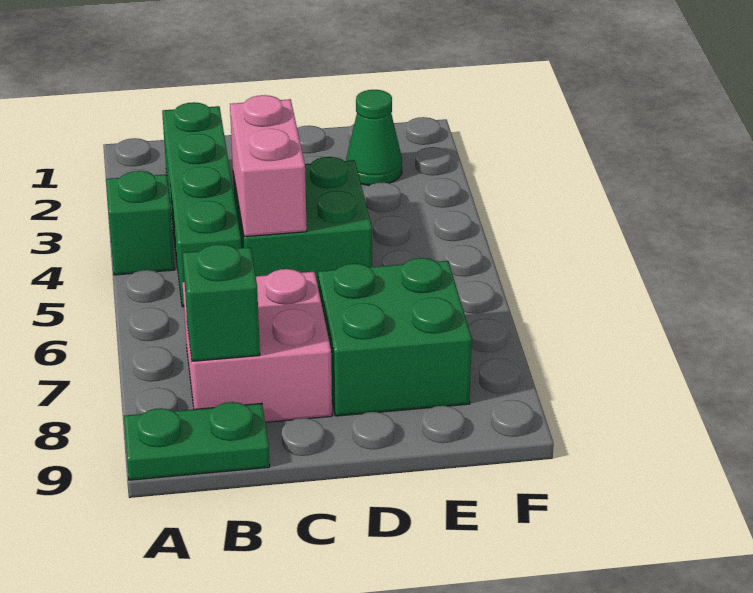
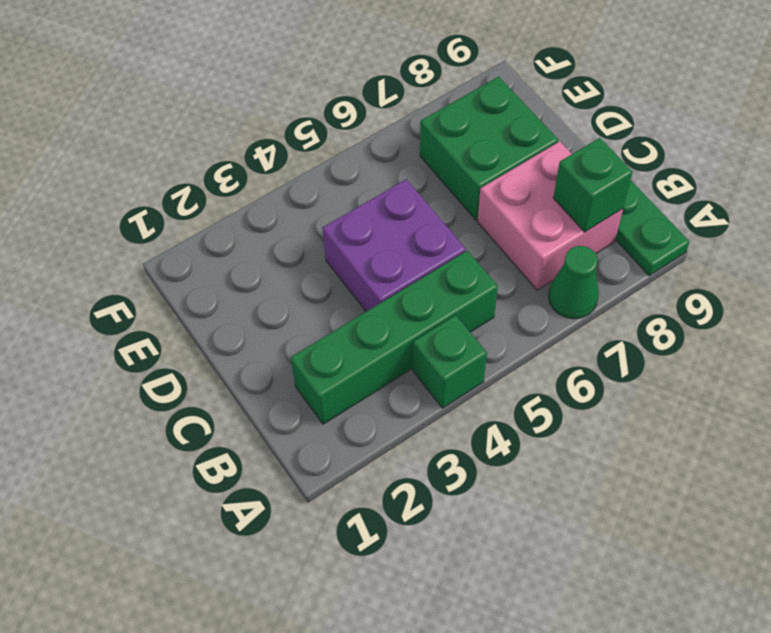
green 2x2 brick [233,157,372,285] -> purple 2x2 brick [323,179,466,311]
pink 1x2 brick [230,95,307,237] -> none
green 1x1 cone [346,90,402,186] -> green 1x1 cone moved to [549,246,599,319]

